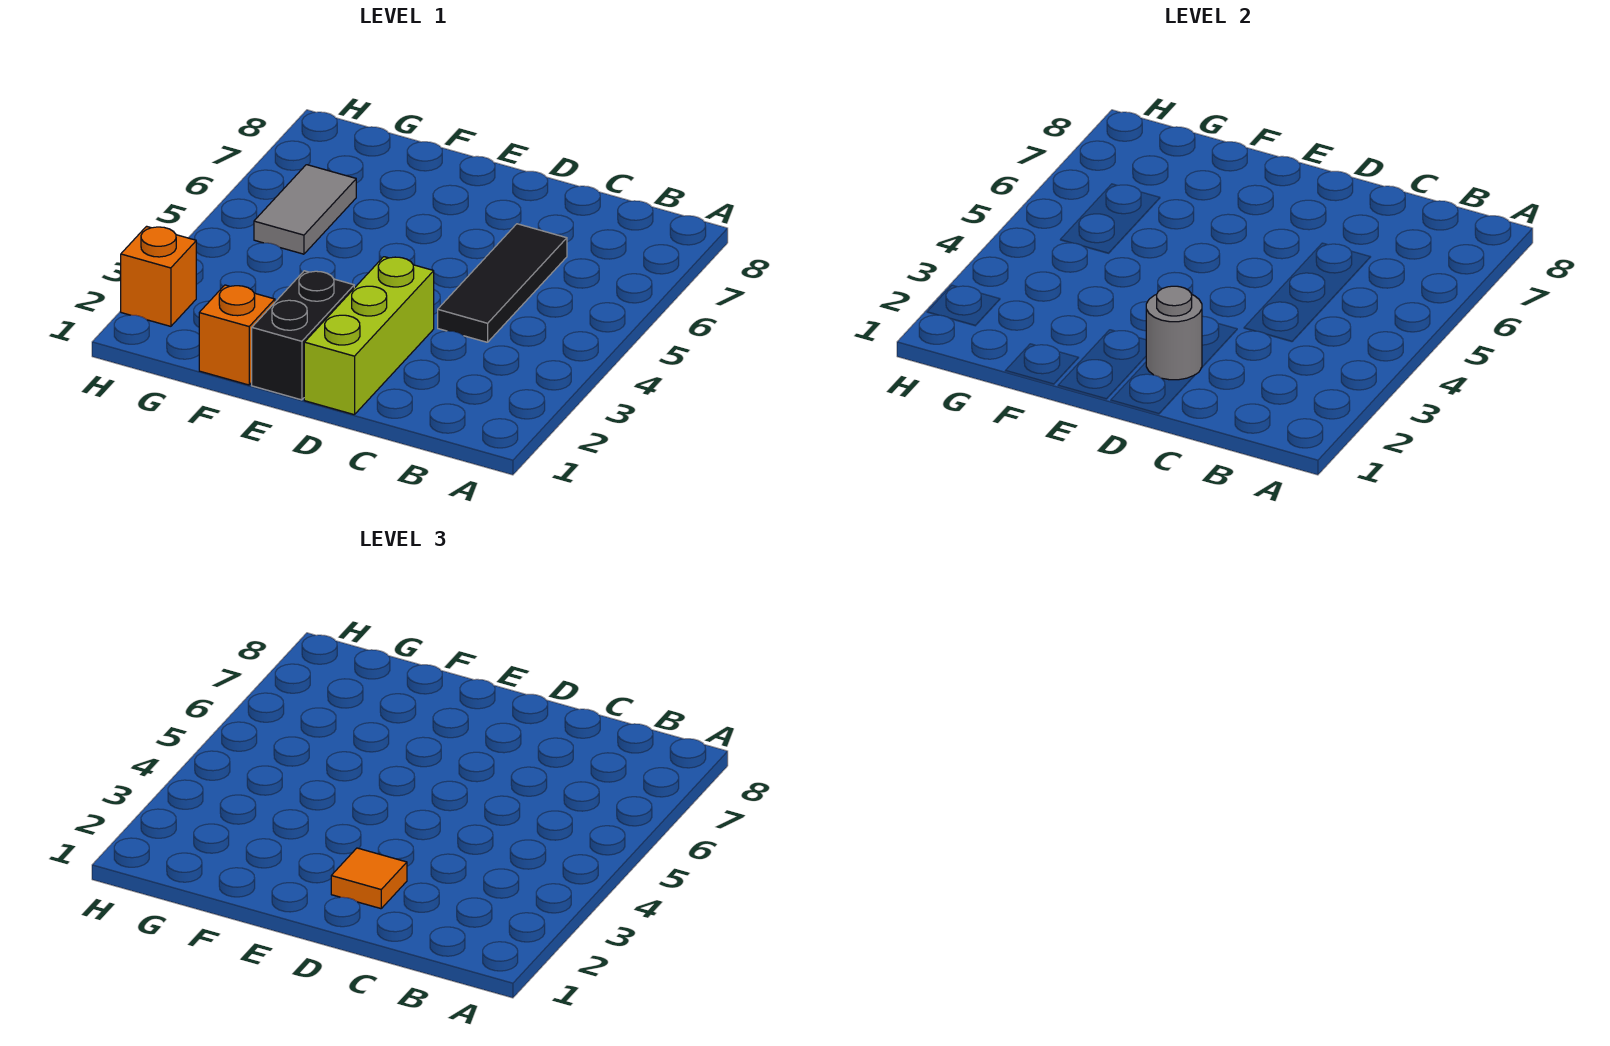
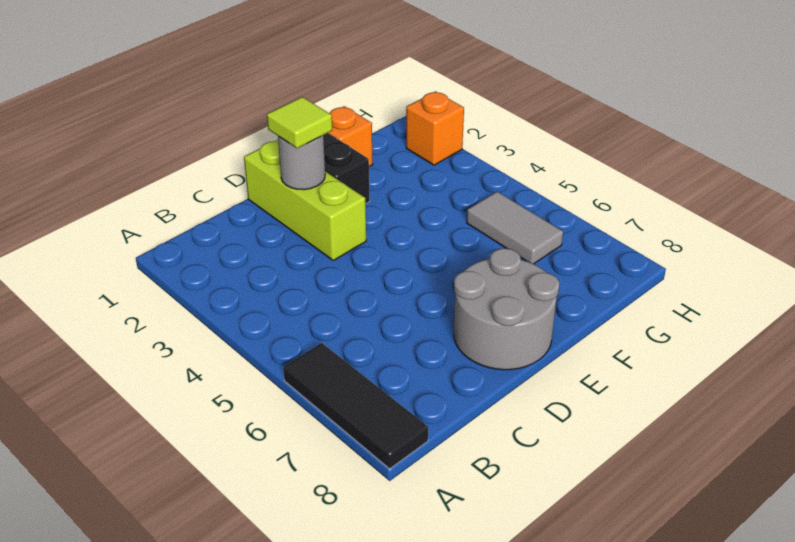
black 1x3 tile [438,224,567,342] -> black 1x3 tile moved to [283,343,428,469]
orange 1x1 tile [331,848,407,909] -> lime 1x1 tile [267,97,332,148]
none -> grey 2x2 round brick [454,248,559,370]

